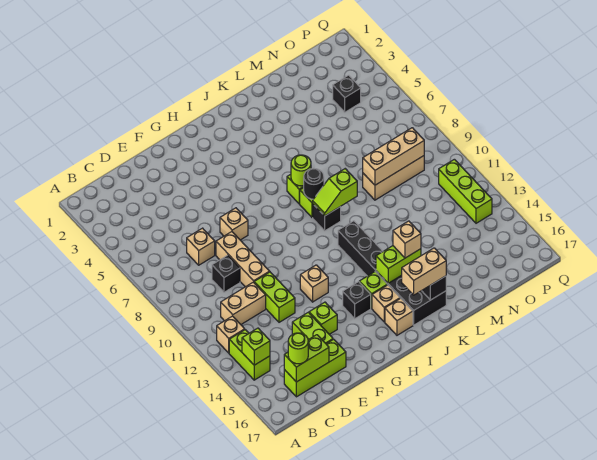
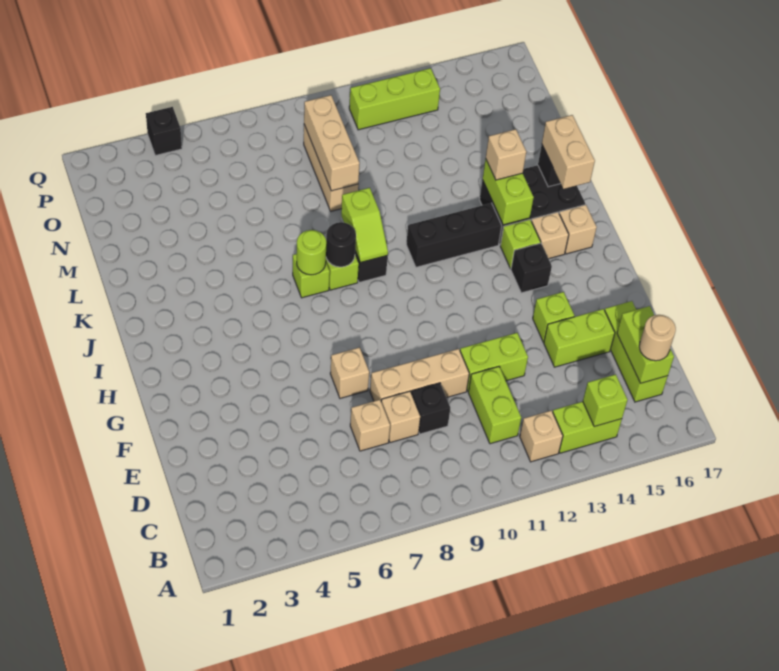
tan 1x2 brick [221,282,266,324] -> lime 1x2 brick [468,367,521,444]
lime 1x1 round brick [288,333,308,364] -> tan 1x1 round brick [639,315,676,361]
tan 1x1 brick [300,265,328,302] -> tan 1x1 brick moved to [381,391,420,443]
black 1x1 brick [333,75,361,112] -> black 1x1 brick moved to [146,107,182,156]

